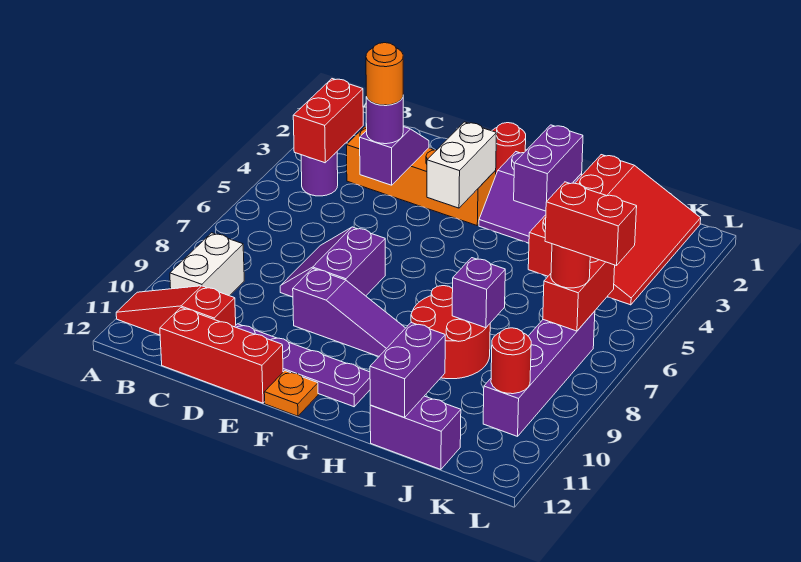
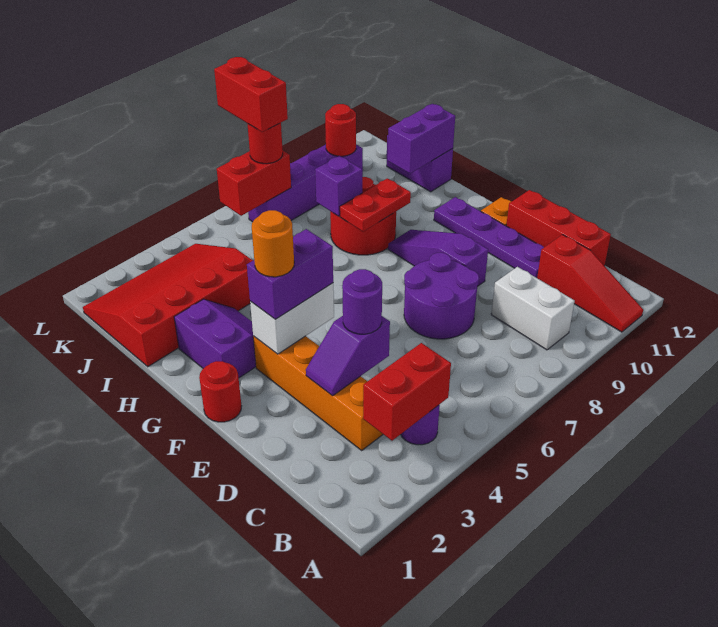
white 1x2 brick [170,233,244,296] -> white 1x2 brick turned to [491,267,575,350]
orange 1x1 round brick [366,43,403,105] -> orange 1x1 round brick moved to [252,210,294,277]
purple 2x2 slope [280,227,385,297] -> purple 2x2 round brick [404,253,479,339]
purple 1x2 brick [514,125,583,211] -> purple 1x2 brick moved to [247,229,333,319]
none -> red 1x2 plate [340,178,411,232]

